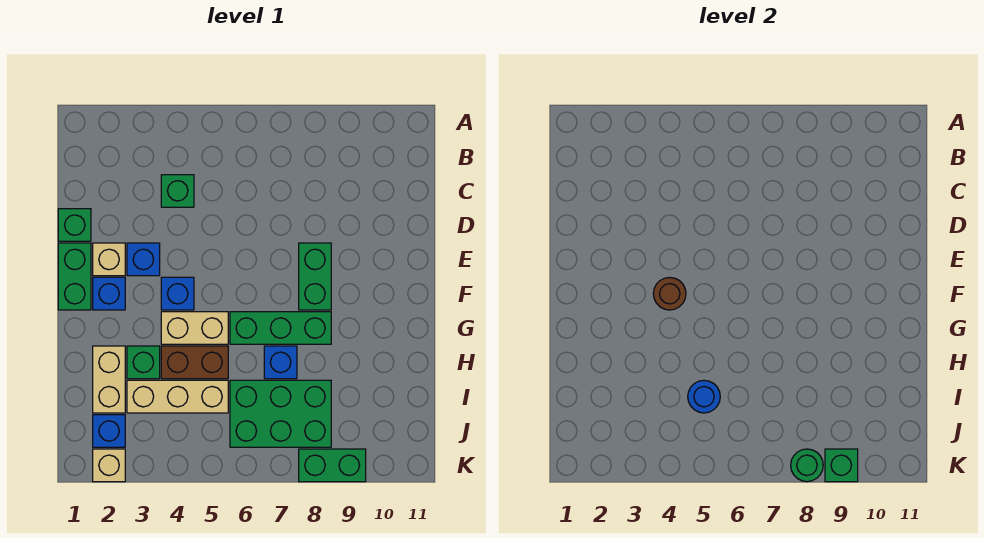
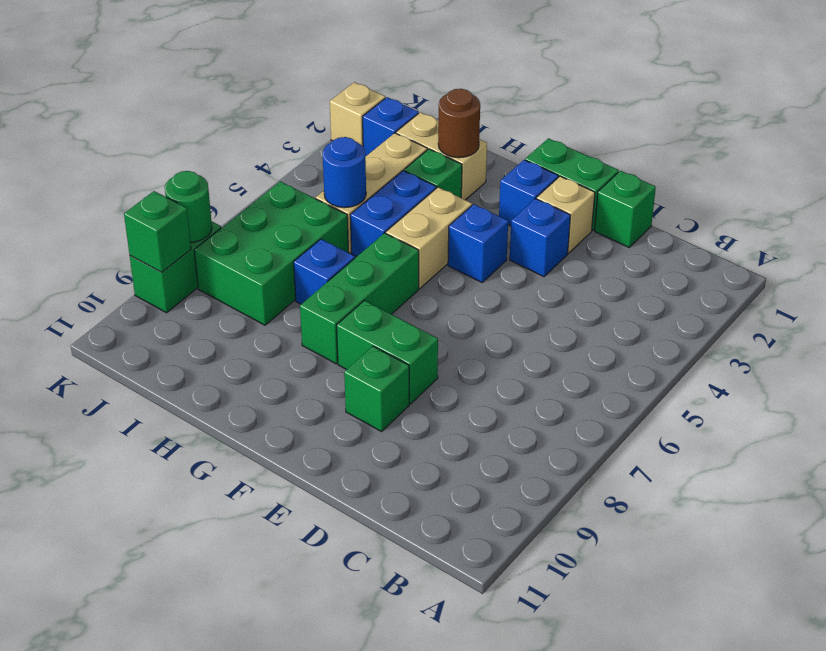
green 1x1 brick [161,175,194,207] -> green 1x1 brick moved to [344,346,409,432]
brown 1x1 round brick [653,277,686,310] -> brown 1x1 round brick moved to [438,89,480,158]
brown 1x2 brick [161,346,228,379] -> blue 1x2 brick [350,171,436,257]

